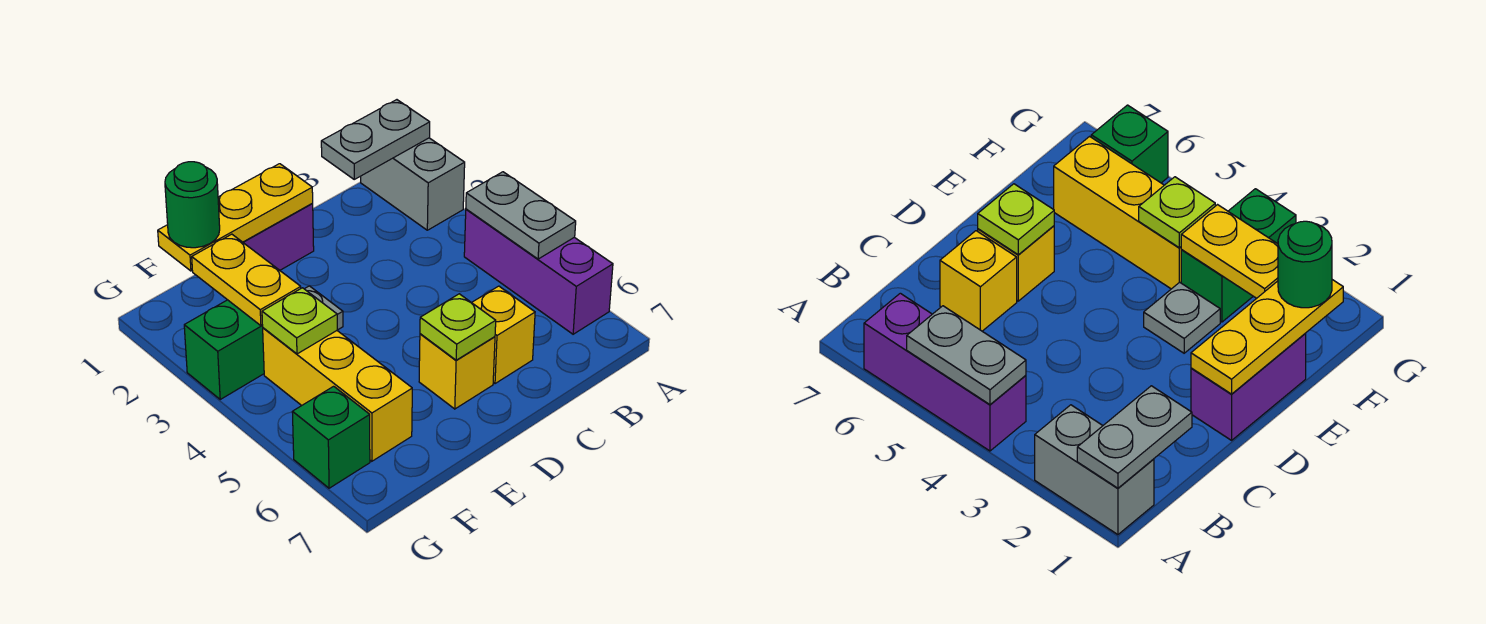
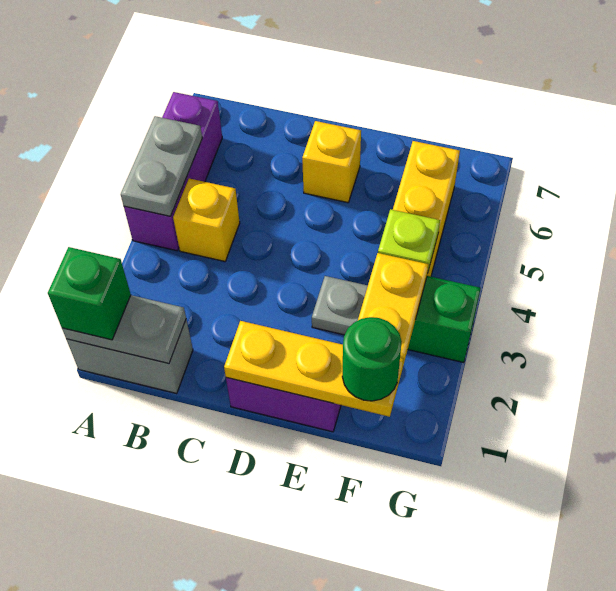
grey 1x2 brick [361,138,465,230] -> grey 1x2 brick turned to [66,320,193,393]
yellow 1x1 brick [472,286,535,384] -> yellow 1x1 brick moved to [173,178,240,261]
lime 1x1 plate [420,294,496,360] -> none
green 1x1 brick [292,386,370,488] -> green 1x1 brick moved to [48,247,131,340]

